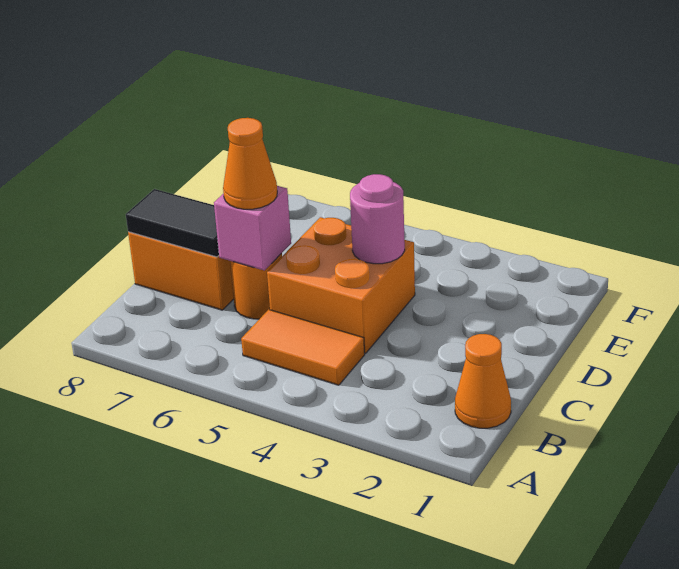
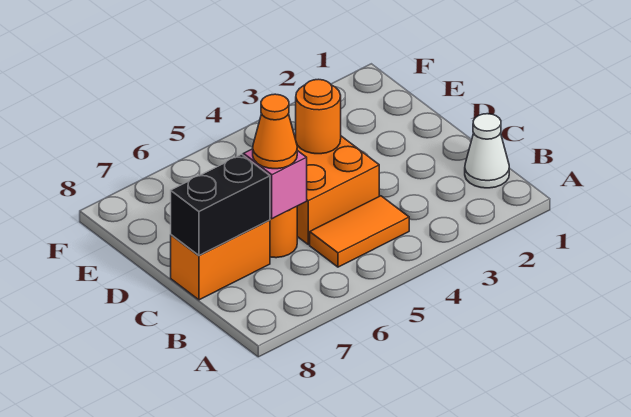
orange 1x1 cone [455,334,511,428] -> white 1x1 cone [465,114,509,188]
black 1x2 tile [126,189,219,257] -> black 1x2 brick [171,154,270,256]
pink 1x1 round brick [350,174,405,264] -> orange 1x1 round brick [296,79,341,154]

